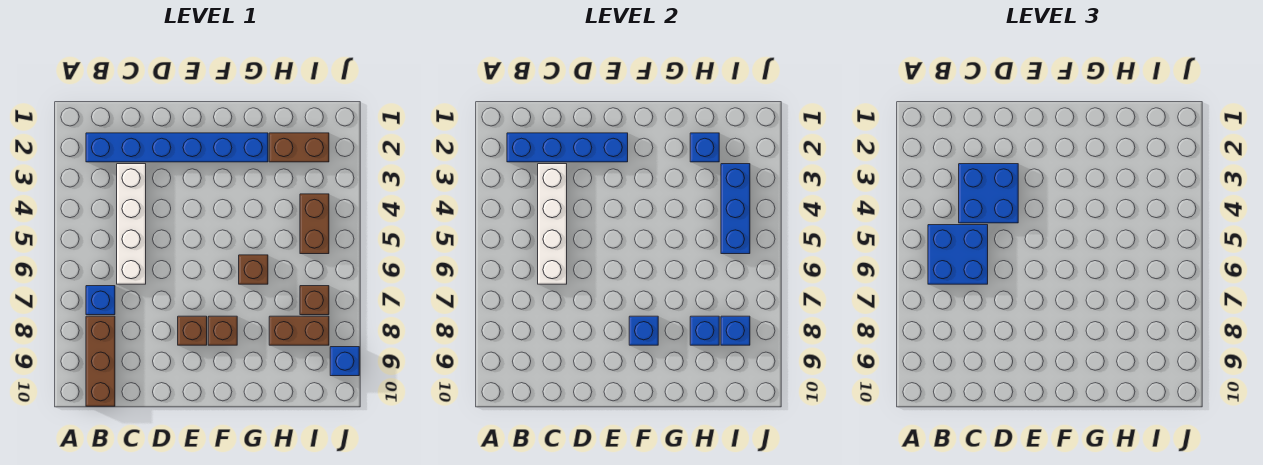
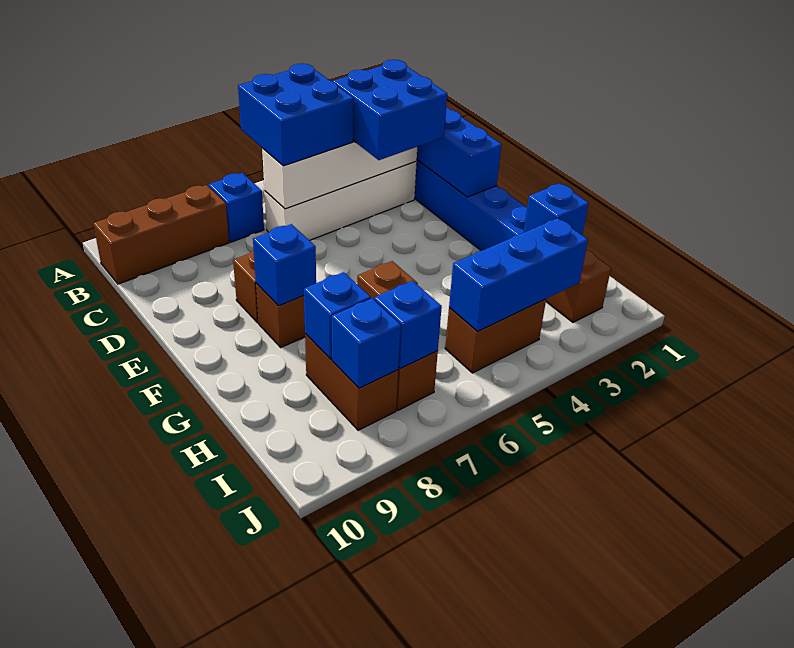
blue 1x1 brick [330,347,359,376] -> blue 1x1 brick moved to [374,281,442,368]

